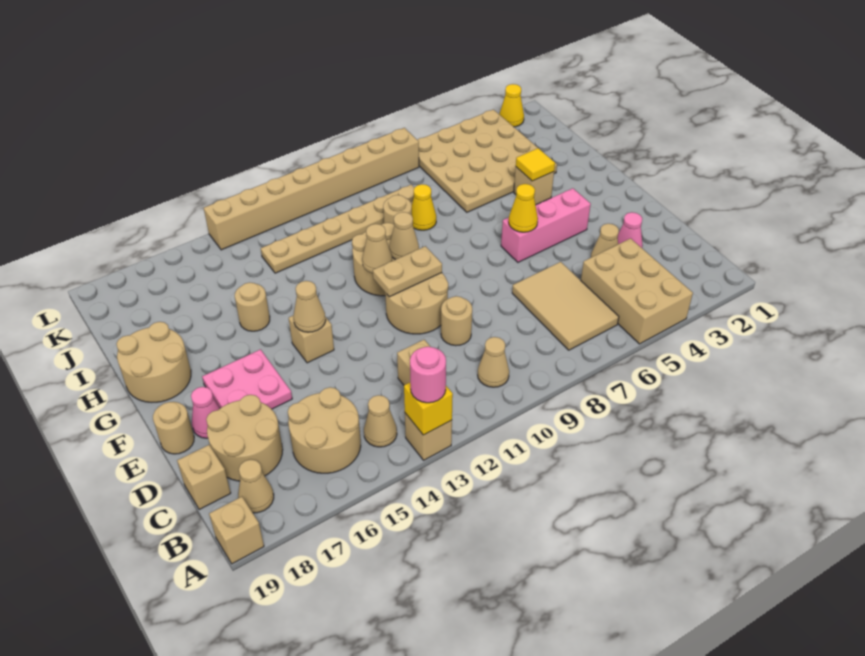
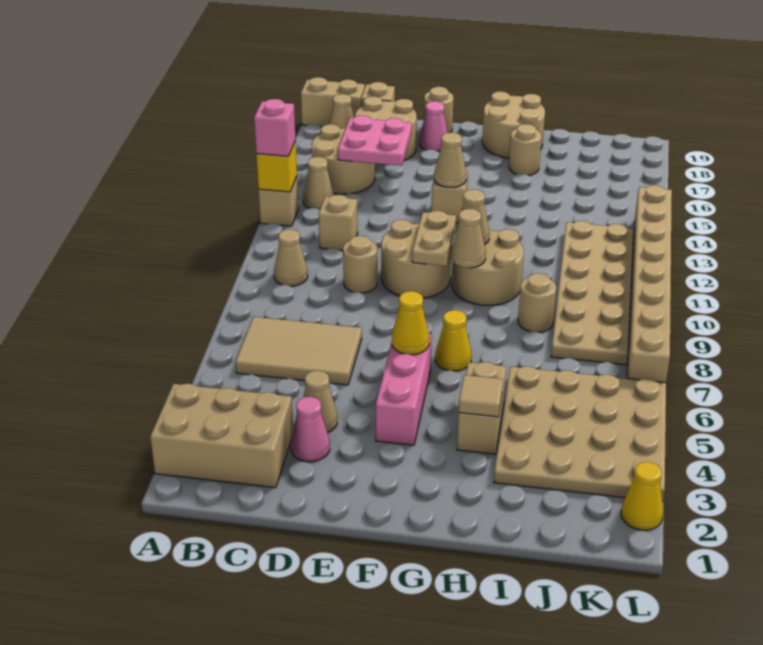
tan 2x3 brick [581,238,693,344] -> tan 2x3 brick moved to [150,384,293,488]
pink 1x1 round brick [410,347,446,403] -> pink 1x1 brick [254,99,296,156]
tan 1x1 brick [209,497,264,564] -> tan 1x2 brick [301,77,365,127]
pink 2x2 plate [202,349,292,409] -> pink 2x2 plate moved to [338,116,412,166]
tan 1x1 brick [514,167,554,205] -> tan 1x2 brick [457,362,506,454]
yellow 1x1 tile [516,148,555,181] -> tan 1x1 tile [459,375,503,417]
tan 1x1 round brick [235,283,270,331] -> tan 1x1 round brick moved to [509,124,541,175]
yellow 1x1 cone [412,184,436,230] -> yellow 1x1 cone moved to [435,310,472,371]
tan 1x6 plate [261,185,414,273] -> tan 2x6 plate [551,221,633,365]

